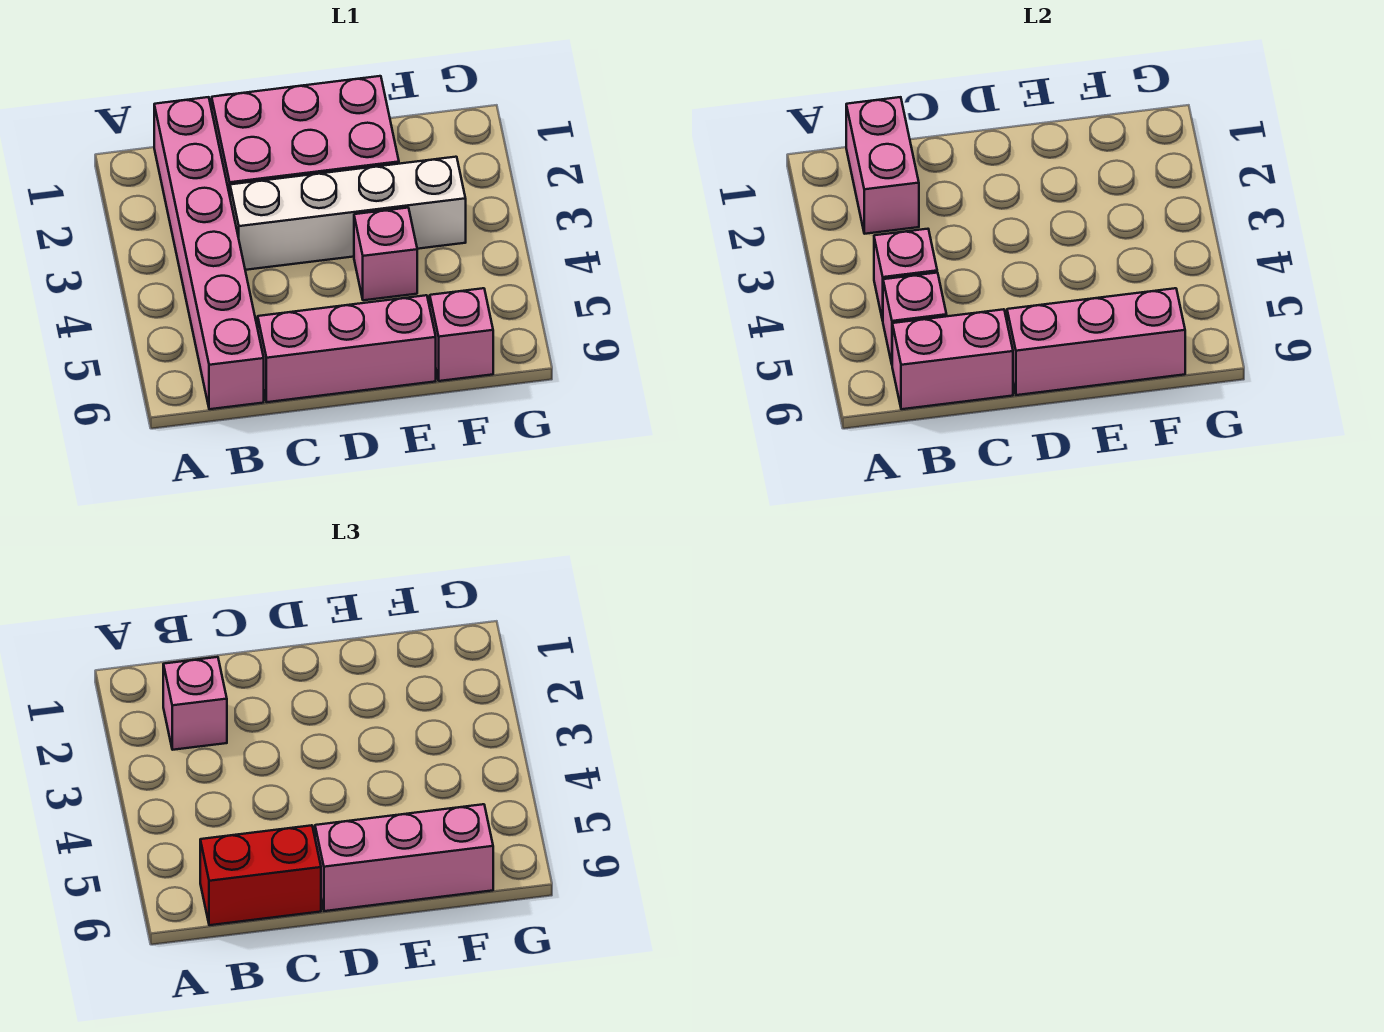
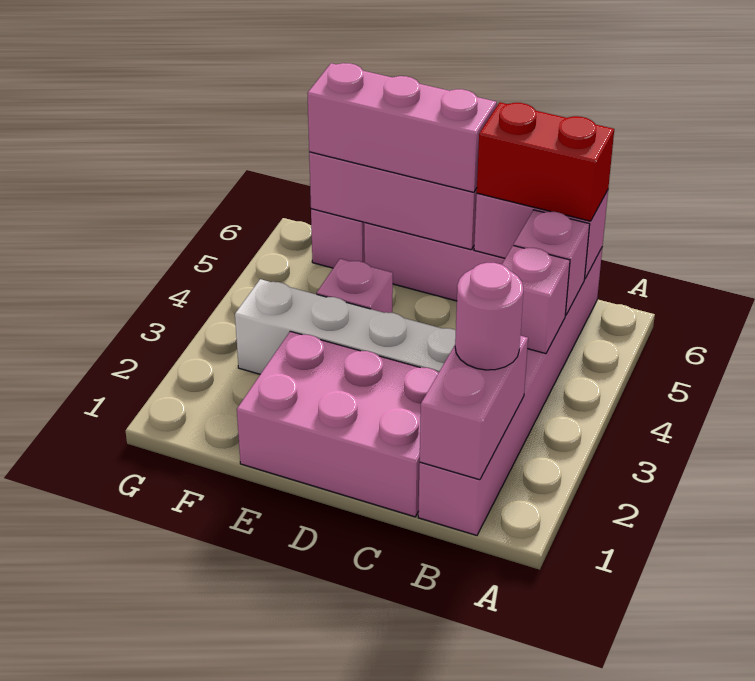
pink 1x1 brick [163,657,227,750] -> pink 1x1 round brick [455,263,523,370]

